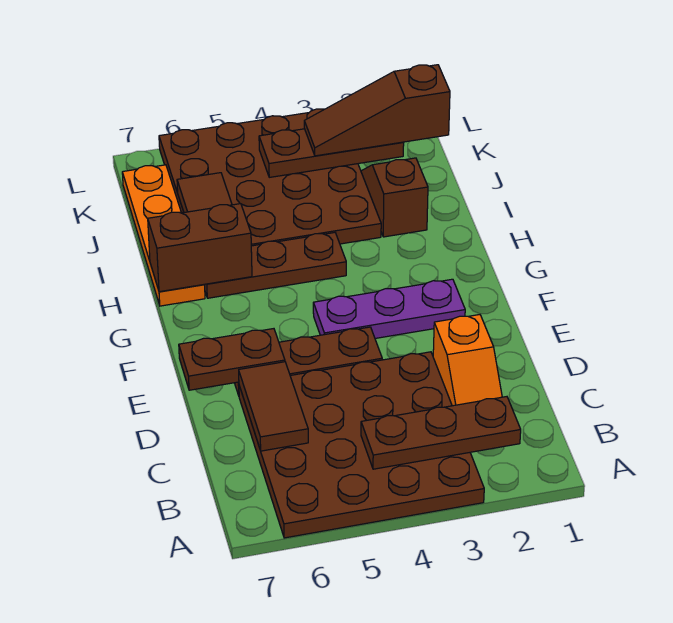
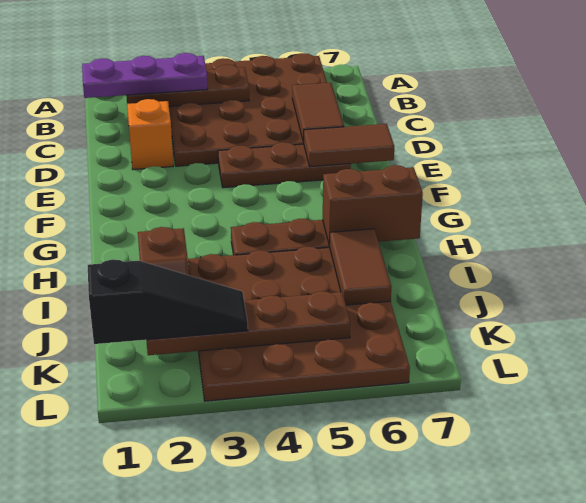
brown 1x2 plate [179,329,285,390] -> brown 1x2 tile [304,124,394,167]
purple 1x3 plate [313,279,465,339] -> purple 1x3 plate moved to [82,53,208,98]
orange 1x4 plate [122,165,205,306] -> none
brown 1x3 slope [304,65,450,156] -> black 1x3 slope [88,259,248,344]
brown 1x3 plate [259,129,404,177] -> brown 1x4 plate [146,291,350,355]

